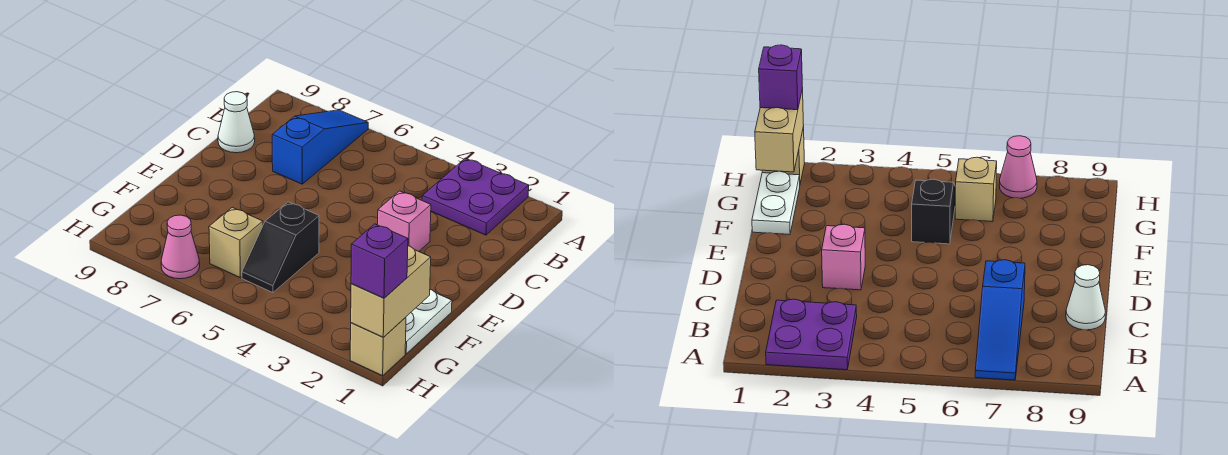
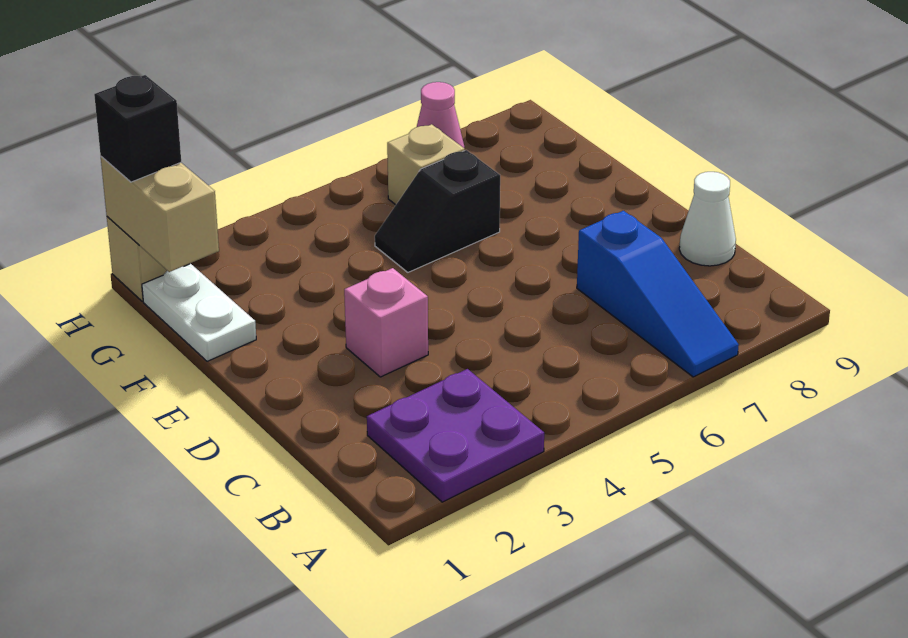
black 1x2 slope [242,202,319,293] -> black 1x2 slope turned to [375,150,500,272]
purple 1x1 brick [351,224,408,298] -> black 1x1 brick [94,75,181,182]

